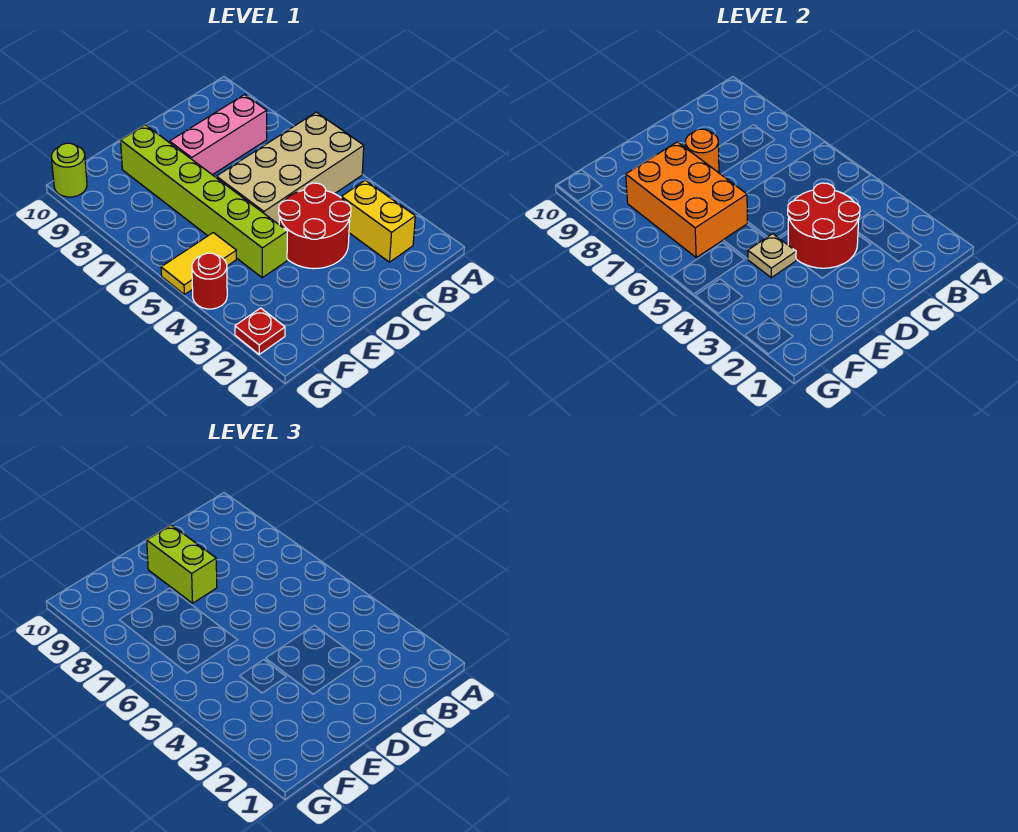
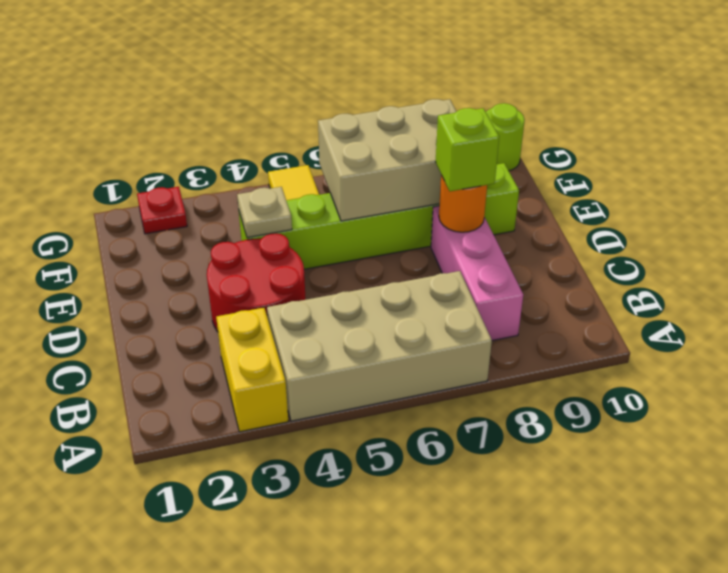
tan 2x4 brick [216,112,364,224] -> tan 2x4 brick turned to [267,271,492,421]
yellow 1x2 brick [341,180,415,262] -> yellow 1x2 brick turned to [216,308,288,432]
red 2x2 round brick [788,183,860,268] -> none
lime 1x2 brick [147,525,217,603] -> lime 1x1 brick [435,108,499,191]
orange 2x3 brick [626,142,747,257] -> tan 2x3 brick [318,99,456,221]
red 1x1 round brick [192,253,227,309] -> none

